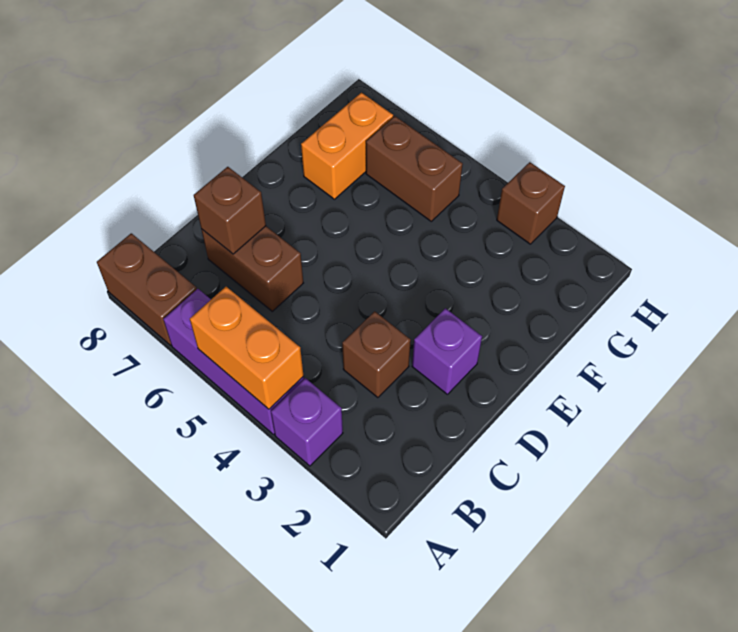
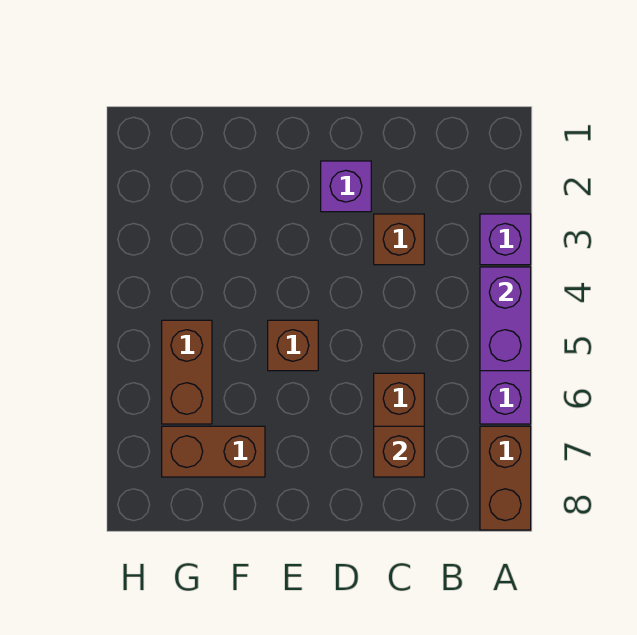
orange 1x2 brick [190,287,304,409] -> purple 1x2 brick [480,267,531,371]
orange 1x2 brick [301,93,393,199] -> brown 1x2 brick [162,426,265,477]
brown 1x1 brick [497,162,565,244] -> brown 1x1 brick moved to [268,320,318,371]

